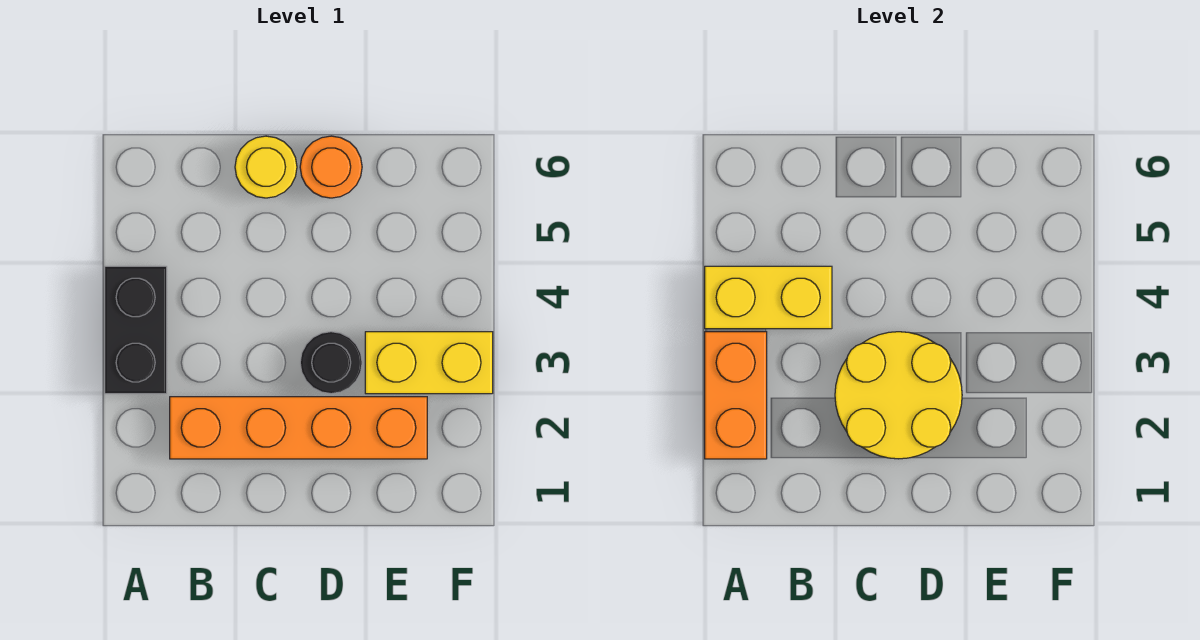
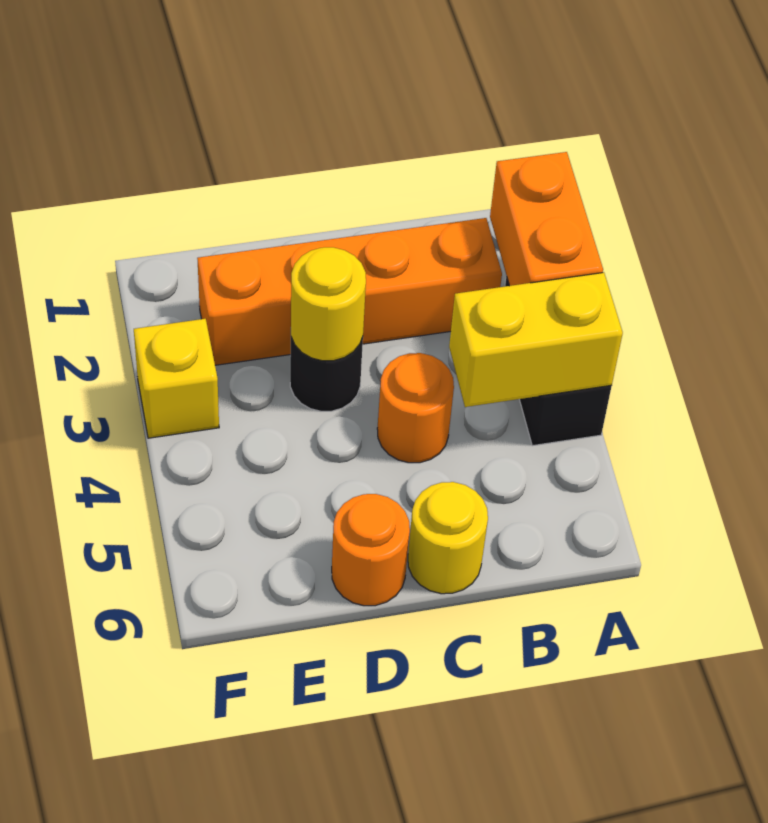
yellow 2x2 round brick [835,332,962,459] -> yellow 1x1 round brick [291,247,366,361]
none -> orange 1x1 round brick [377,353,454,463]
yellow 1x2 brick [365,332,493,394] -> yellow 1x1 brick [134,319,219,438]

